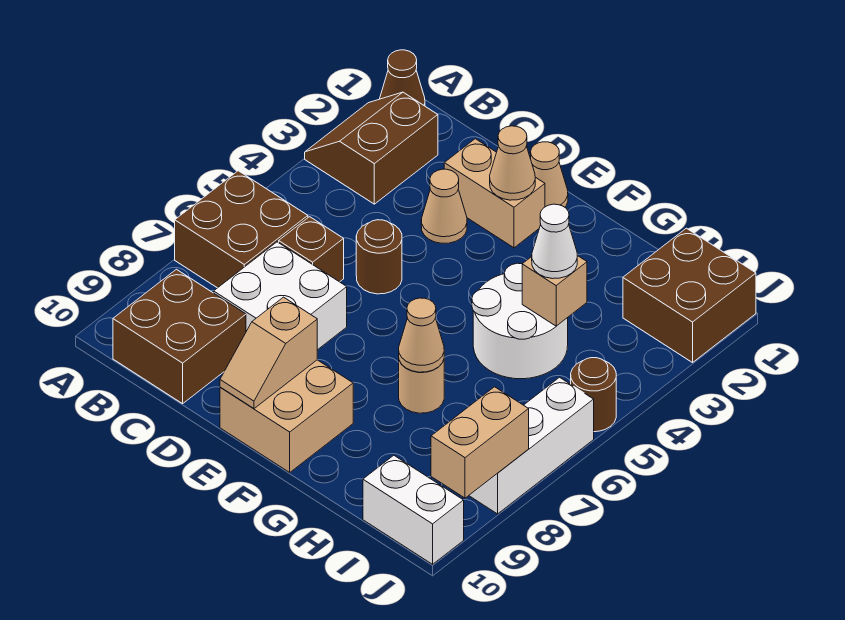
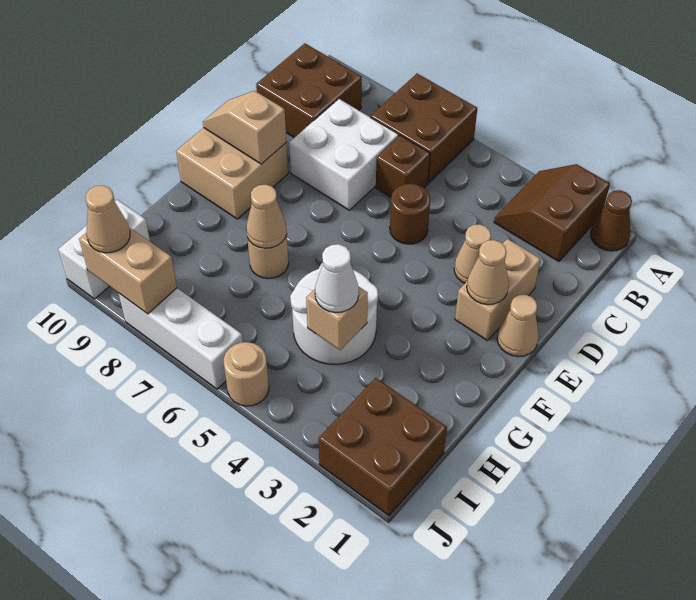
brown 2x2 slope [305,92,438,204] -> brown 2x2 slope turned to [494,164,610,262]
brown 1x1 round brick [571,358,616,432] -> tan 1x1 round brick [224,342,269,406]
none -> tan 1x1 cone [86,186,130,253]

